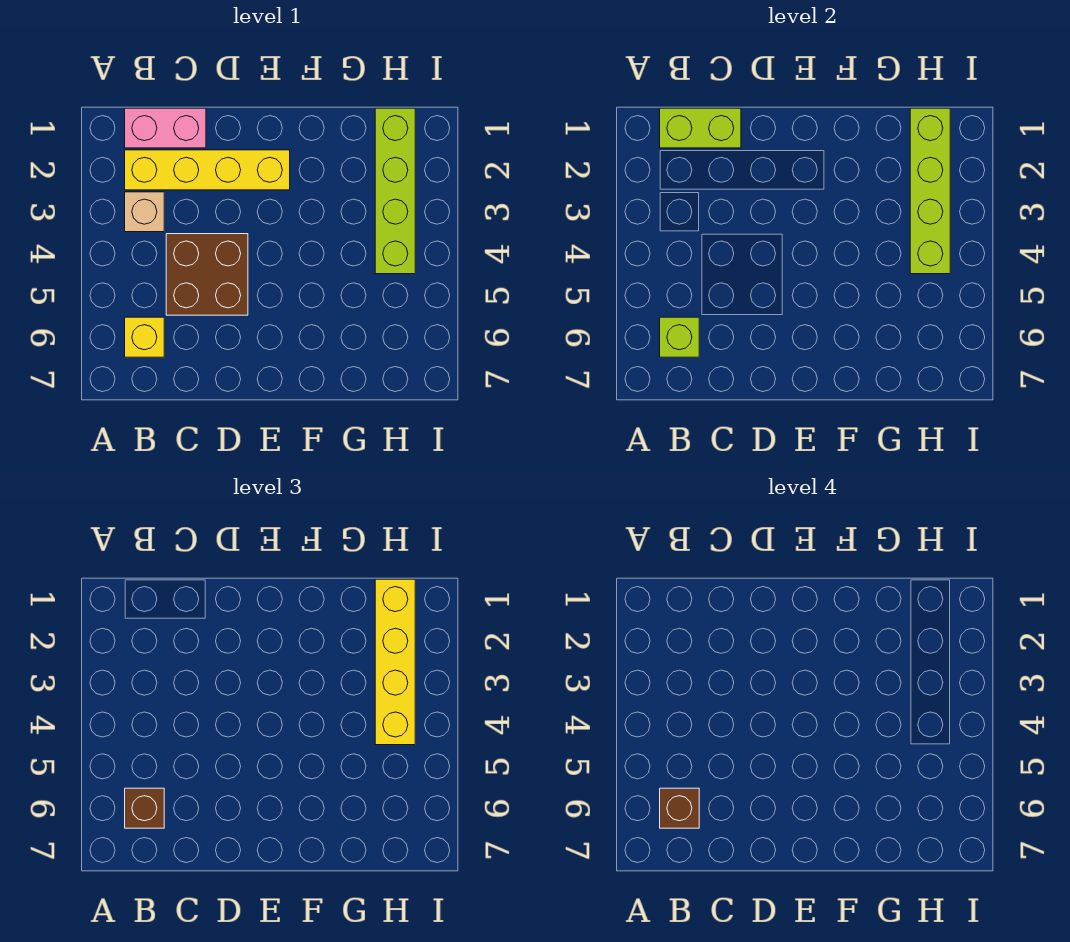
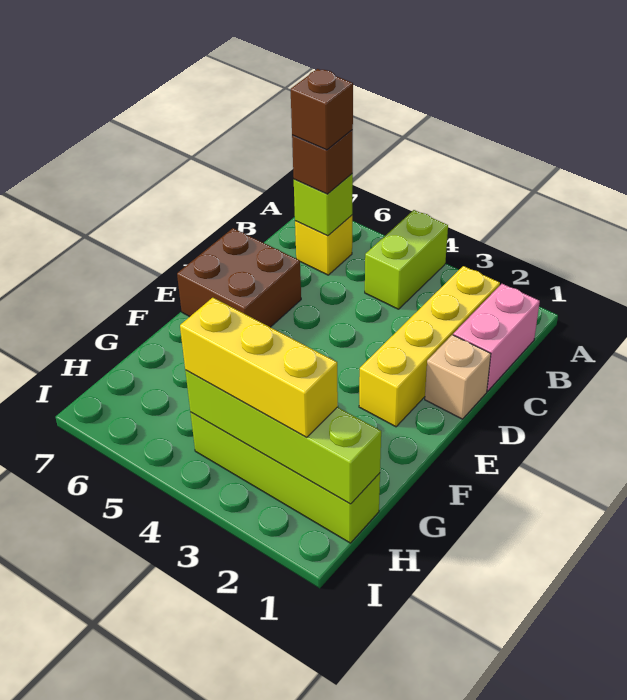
lime 1x2 brick [660,108,741,148] -> lime 1x2 brick moved to [365,210,448,309]
tan 1x1 brick [125,192,164,232] -> tan 1x1 brick moved to [425,335,491,419]
brown 2x2 brick [166,234,248,315] -> brown 2x2 brick moved to [177,228,301,327]
yellow 1x4 brick [375,579,415,745] -> yellow 1x3 brick [180,298,338,437]

